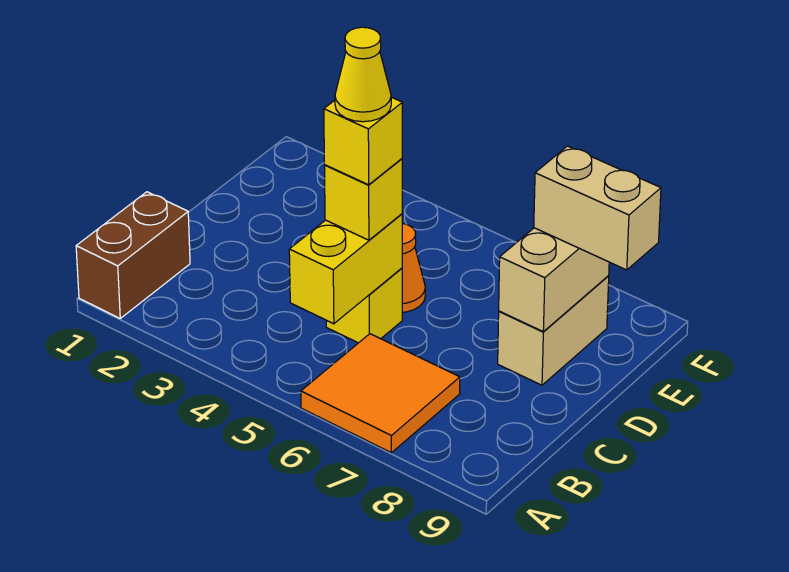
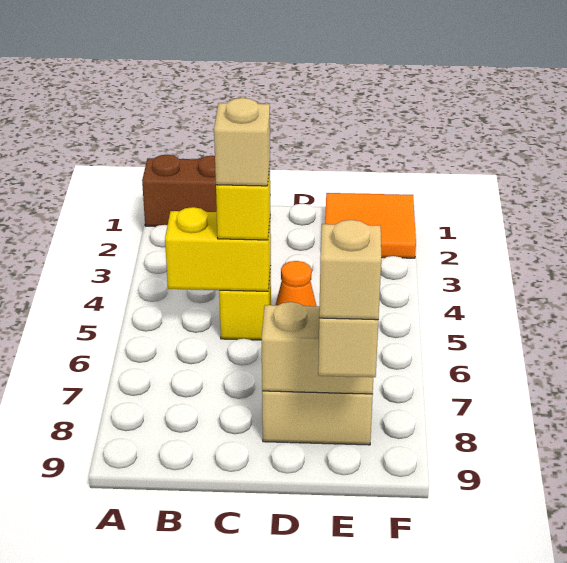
orange 2x2 tile [301,334,460,453] -> orange 2x2 tile moved to [325,193,416,258]
yellow 1x1 brick [324,97,402,185] -> tan 1x1 brick [214,98,270,186]
yellow 1x1 cone [335,27,391,122] -> none
none -> tan 1x1 brick [319,220,381,320]

